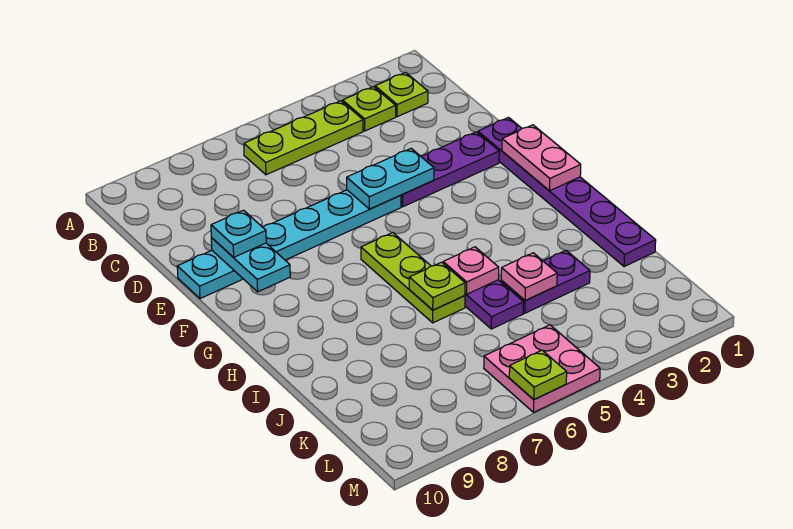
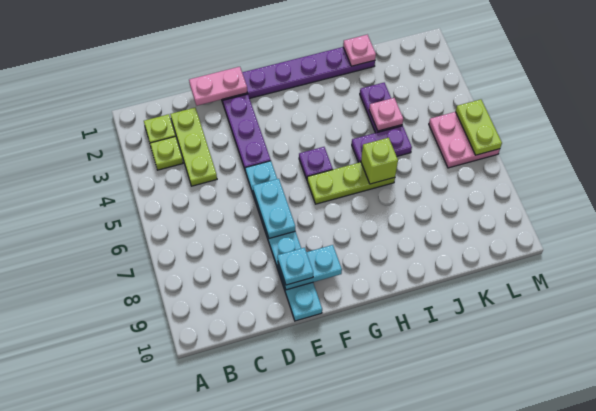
lime 1x3 plate [244,101,363,175] -> lime 1x3 plate moved to [170,108,217,186]
cyan 1x2 plate [347,148,434,209] -> cyan 1x2 plate moved to [253,179,295,238]
pink 1x2 plate [502,125,581,191] -> pink 1x2 plate moved to [189,67,247,106]
none -> purple 1x1 plate [299,147,333,179]
pink 1x1 plate [443,247,499,294] -> pink 1x1 plate moved to [343,35,376,66]
lime 1x1 plate [409,262,465,310] -> lime 1x1 brick [361,138,398,184]
lime 1x1 plate [509,350,567,400] -> lime 1x2 plate [456,99,502,155]

